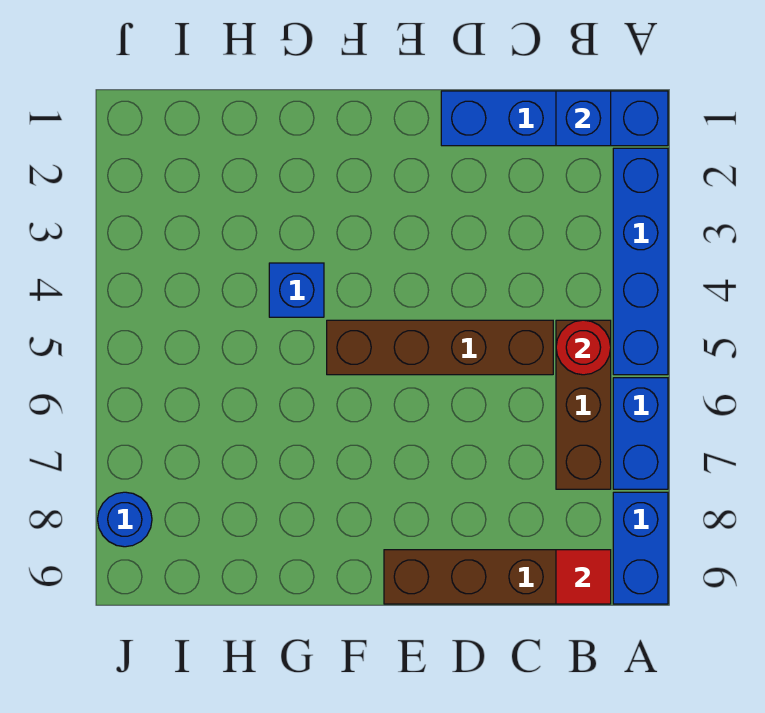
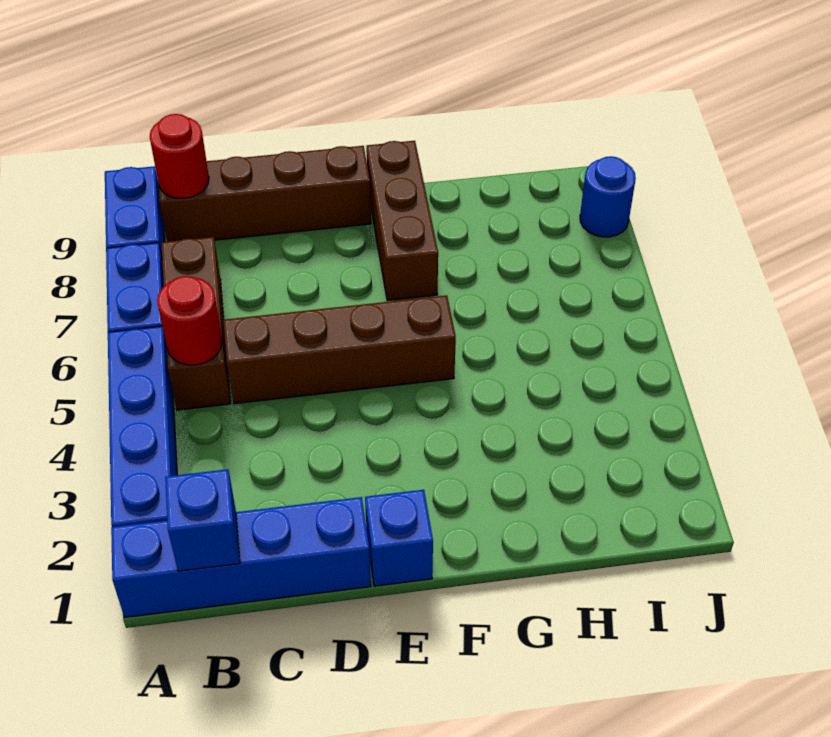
red 1x1 tile [556,550,611,604] -> red 1x1 round brick [150,114,209,198]
none -> brown 1x3 brick [366,141,438,301]
blue 1x1 brick [269,263,324,317] -> blue 1x1 brick moved to [365,490,433,586]

